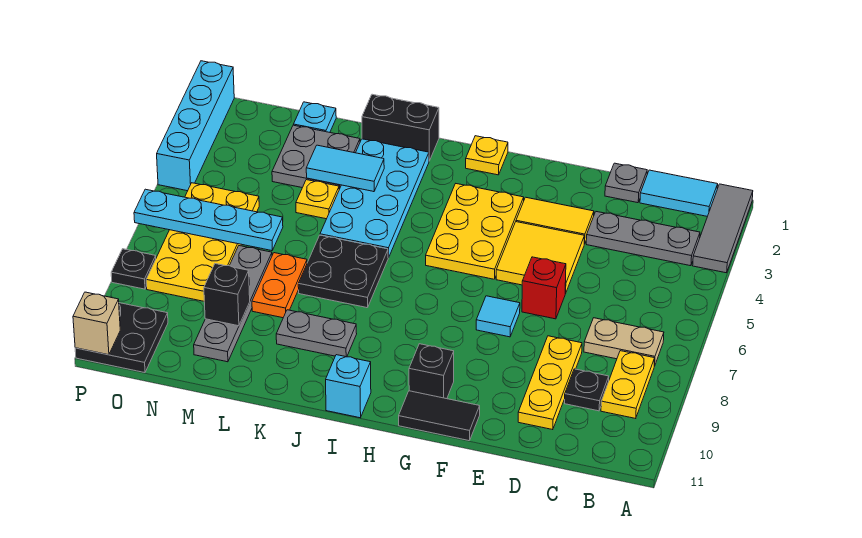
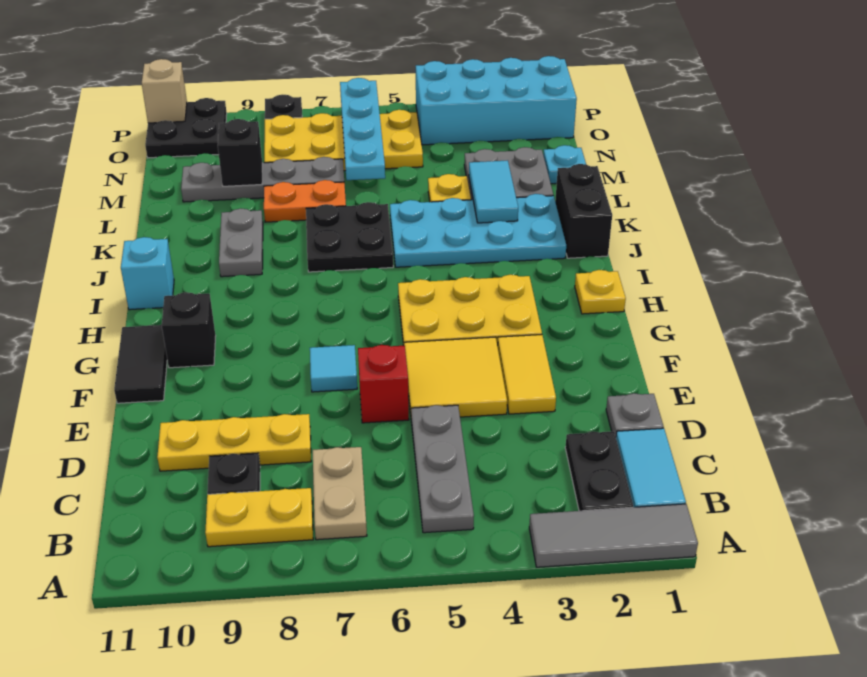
none -> black 1x2 plate [565,431,633,511]
grey 1x3 plate [586,212,700,266] -> grey 1x3 plate moved to [411,405,474,533]
cyan 1x4 brick [157,61,234,191] -> cyan 2x4 brick [416,56,577,145]

